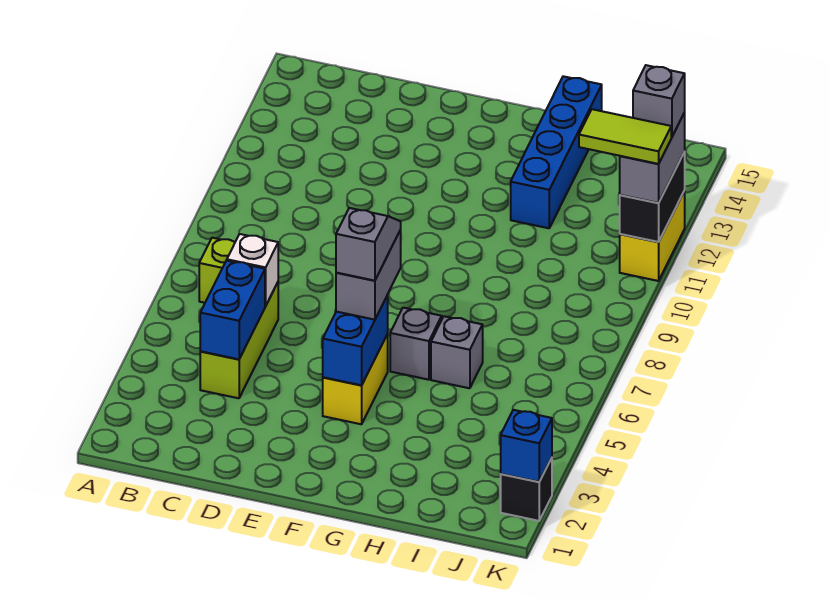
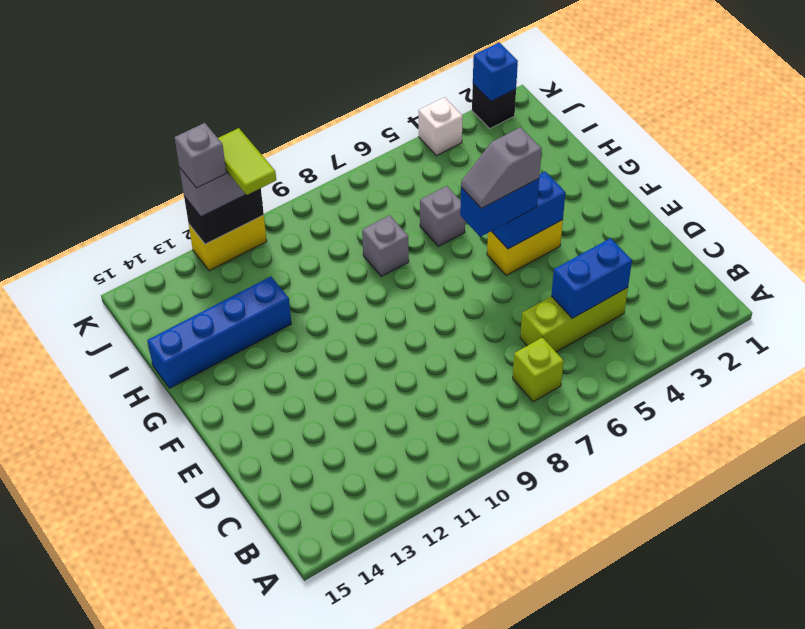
white 1x1 brick [227,234,278,306] -> white 1x1 brick moved to [419,97,463,156]
grey 1x2 brick [336,230,401,320] -> blue 1x2 brick [460,179,539,237]
grey 1x1 brick [390,308,442,380] -> grey 1x1 brick moved to [362,215,409,277]

